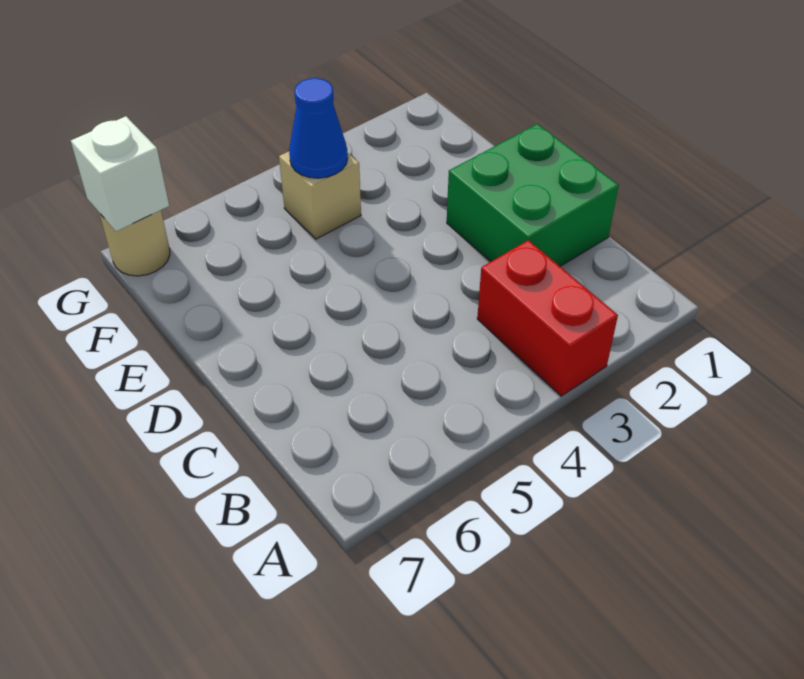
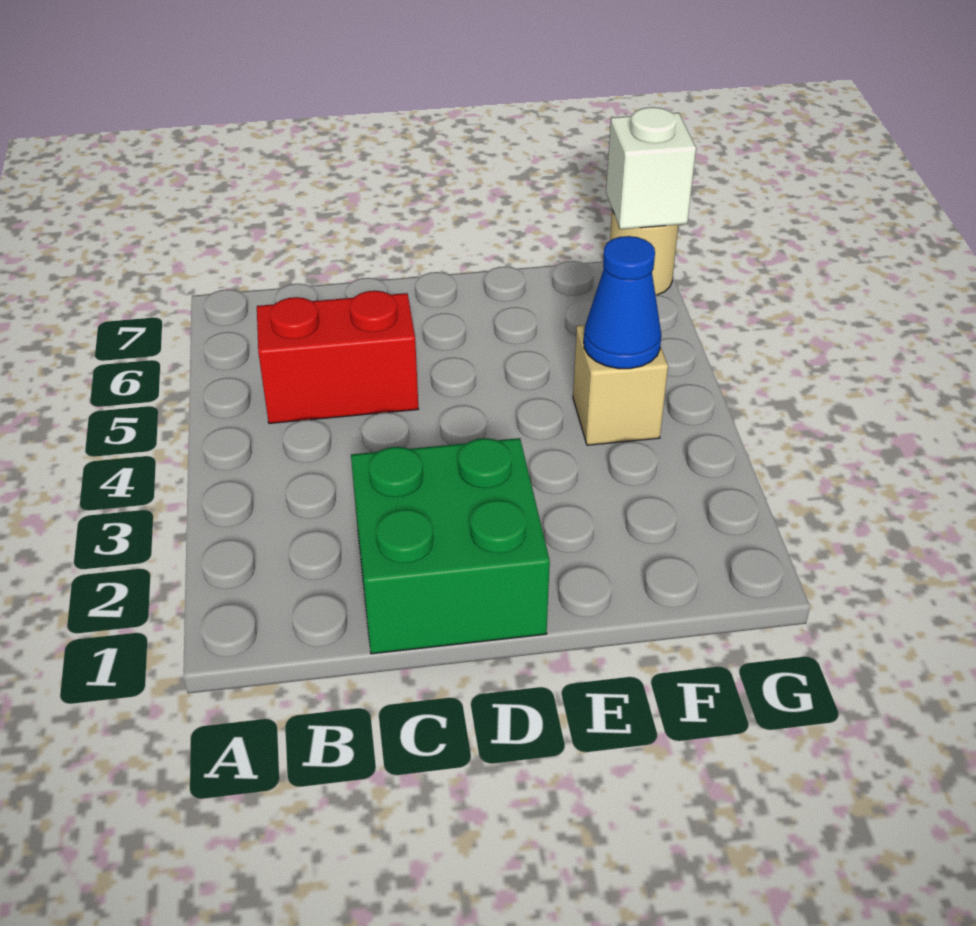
red 1x2 brick [477,240,618,396] -> red 1x2 brick moved to [257,291,418,423]

